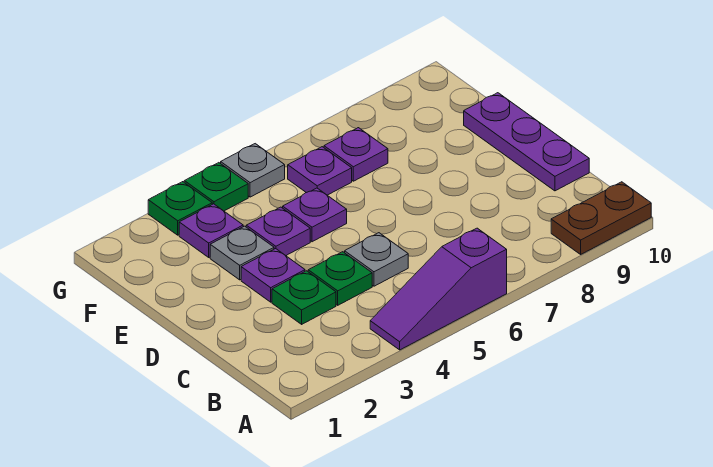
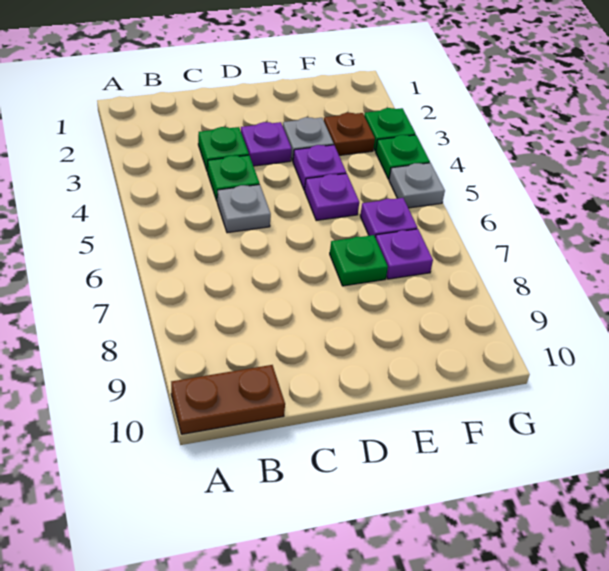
purple 1x3 slope [370,228,507,350] -> none
brown 1x2 plate [551,182,651,254] -> brown 1x2 plate turned to [171,365,285,434]
purple 1x3 plate [464,93,589,191] -> none
none -> green 1x1 plate [330,235,388,286]
purple 1x1 plate [179,204,243,257] -> brown 1x1 plate [324,113,375,155]

